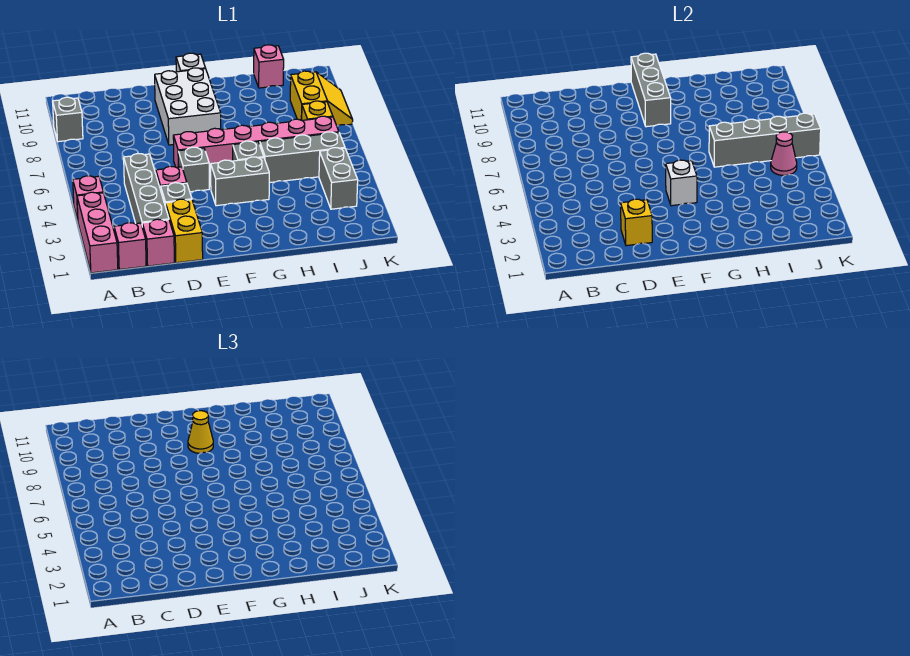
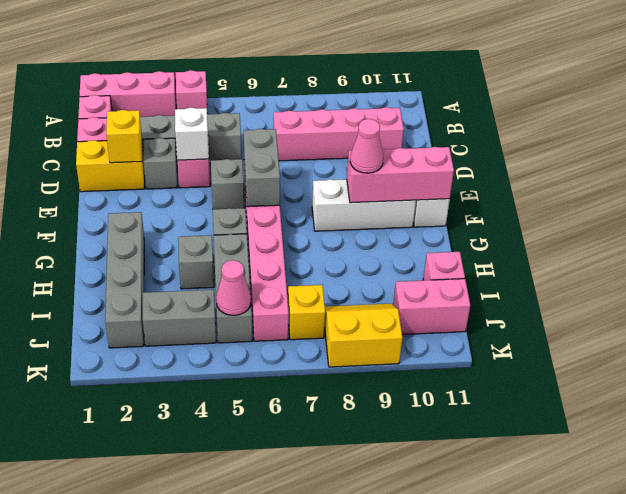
grey 1x1 brick [53,97,83,142] -> grey 1x1 brick moved to [178,235,214,289]
none -> pink 1x4 brick [273,107,404,161]
white 2x3 brick [155,68,221,145] -> white 1x3 brick [312,179,416,231]
grey 1x2 brick [211,157,269,206] -> grey 1x2 brick moved to [244,129,280,207]
white 1x1 brick [666,160,697,206] -> white 1x1 brick moved to [175,108,209,160]
grey 1x3 brick [631,53,671,127] -> pink 1x3 brick [347,147,454,203]
yellow 1x1 cone [188,411,213,453] -> pink 1x1 cone [350,119,383,173]
grey 1x4 brick [709,113,821,167] -> grey 1x4 brick moved to [105,212,144,348]
yellow 2x2 slope [290,71,353,126] -> yellow 2x2 slope turned to [325,304,402,367]
none -> pink 1x2 brick [393,279,470,335]

